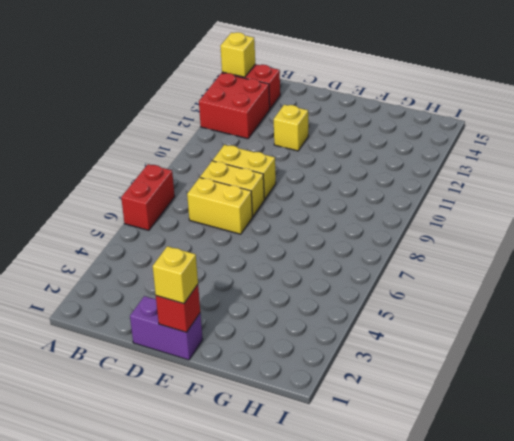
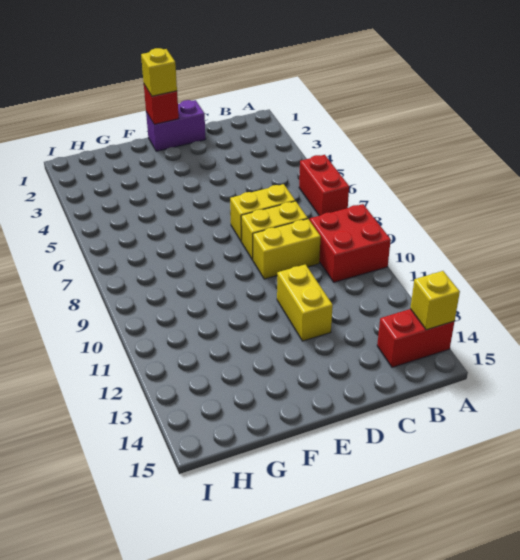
red 2x2 brick [199,73,270,139] -> red 2x2 brick moved to [310,204,391,282]
yellow 1x1 brick [274,105,308,151] -> yellow 1x2 brick [277,264,333,341]

